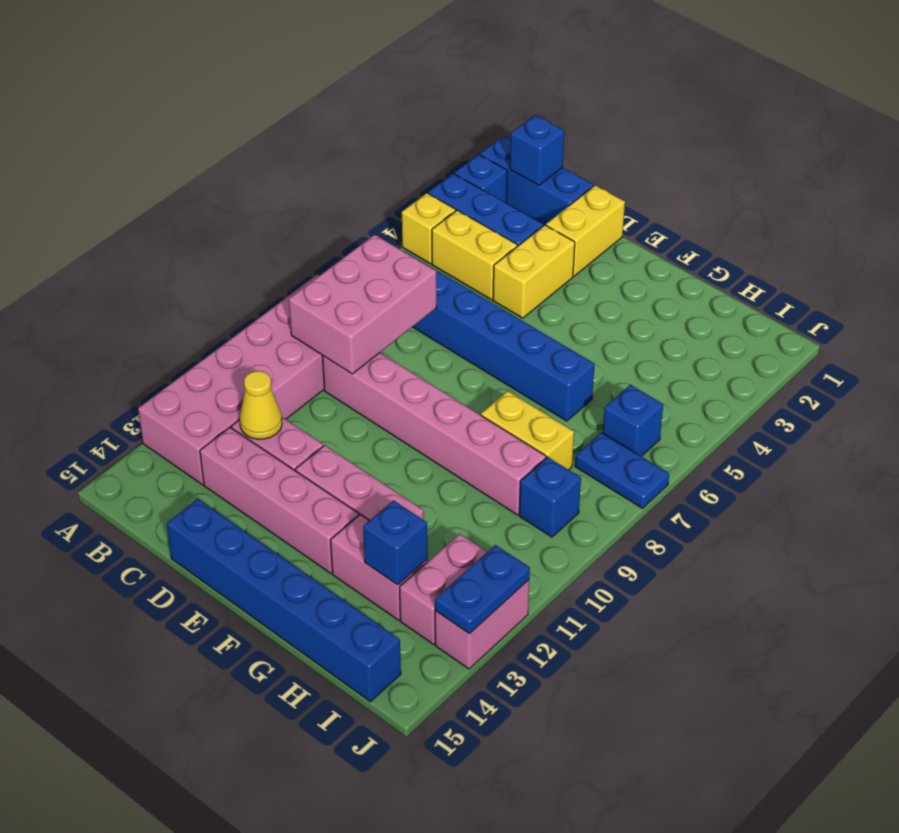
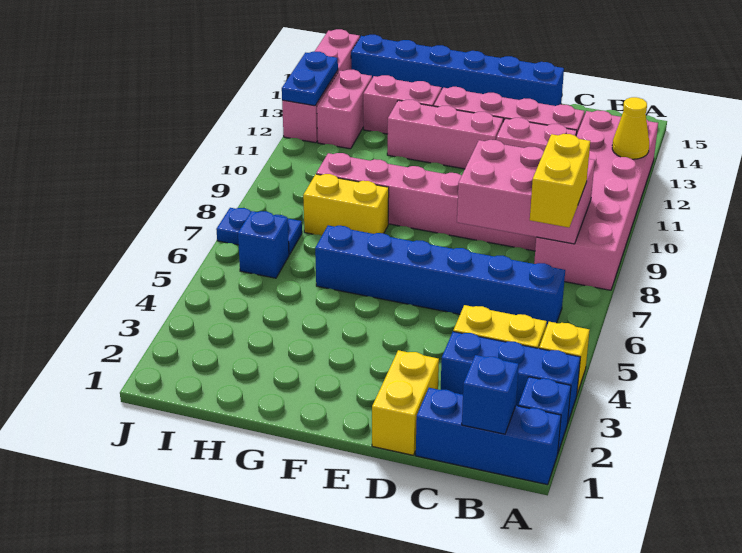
pink 2x3 brick [289,235,437,374] -> pink 2x3 brick turned to [457,140,595,244]
yellow 1x1 cone [240,371,282,439] -> yellow 1x1 cone moved to [612,97,649,159]
yellow 1x2 brick [493,225,575,318] -> yellow 1x2 brick moved to [530,134,590,227]
blue 1x1 brick [363,501,428,585] -> none
blue 1x1 brick [519,457,581,537] -> none
pink 1x2 brick [435,580,529,669] -> pink 1x4 brick [282,29,360,143]

